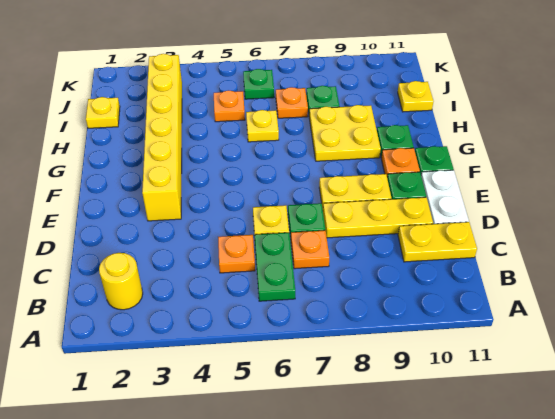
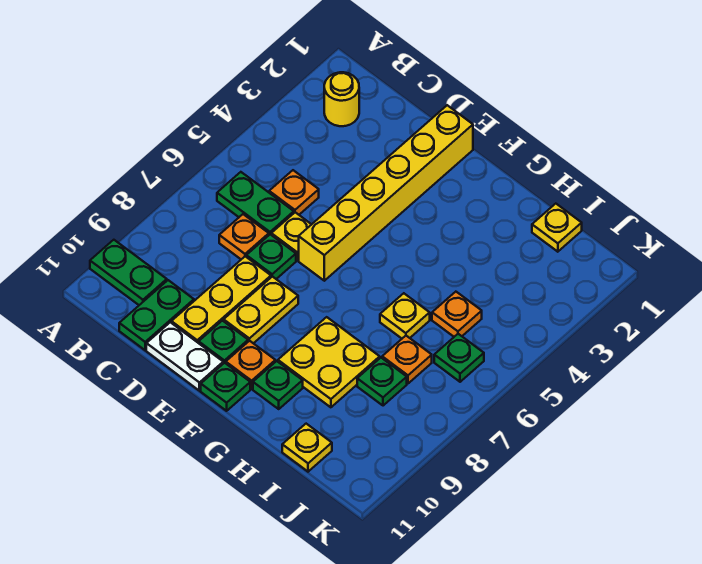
none -> green 1x2 plate [90,240,167,305]
yellow 1x2 plate [398,222,477,262] -> green 1x2 plate [119,280,194,350]
yellow 1x6 brick [142,54,182,221] -> yellow 1x6 brick turned to [299,105,473,281]

